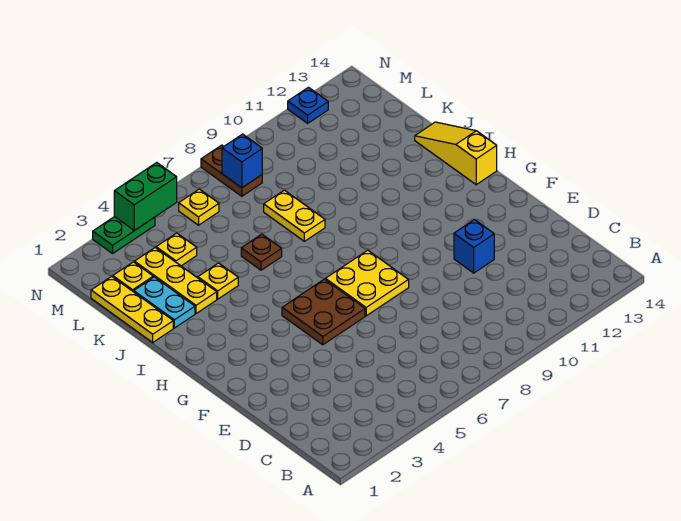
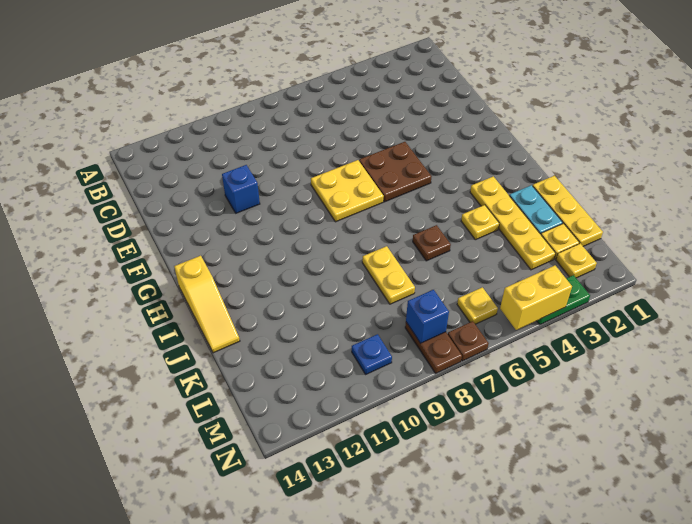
yellow 1x3 plate [134,248,217,314] -> yellow 1x4 plate [470,176,556,270]
yellow 1x1 plate [156,233,197,266] -> yellow 1x1 plate moved to [556,243,597,278]
green 1x2 brick [114,163,177,231] -> yellow 1x2 brick [500,265,572,330]
none -> brown 1x1 plate [448,321,489,361]
blue 1x1 plate [288,87,328,123] -> blue 1x1 plate moved to [352,334,392,374]

